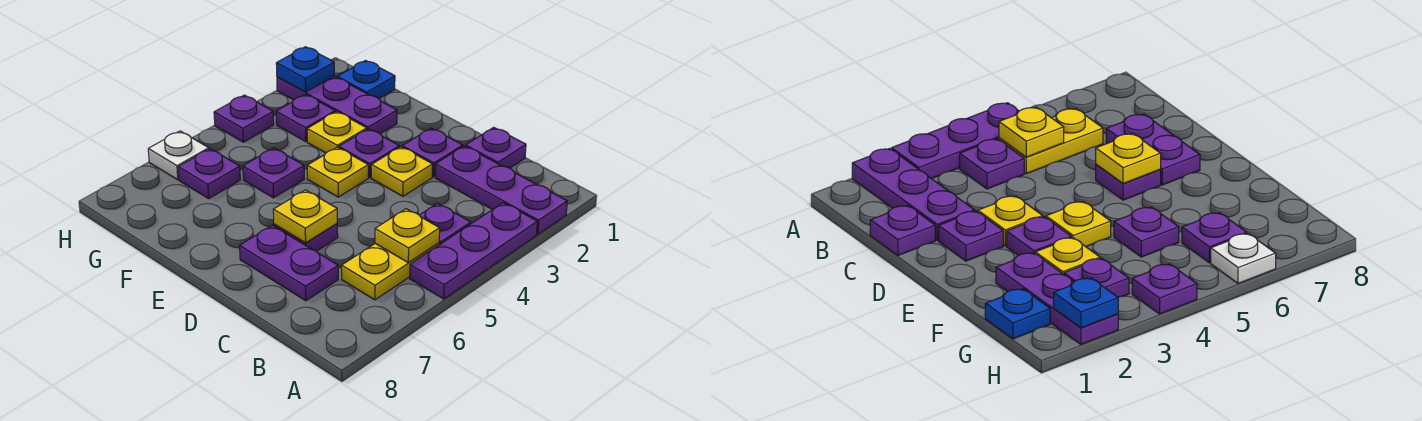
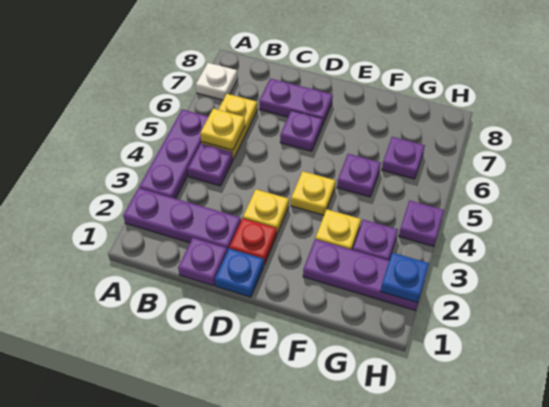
purple 1x1 plate [402,128,463,177] -> red 1x1 plate [229,218,277,265]
yellow 1x1 plate [273,190,337,243] -> none
purple 1x1 plate [339,129,399,178] -> none
blue 1x1 plate [337,61,395,99] -> blue 1x1 plate moved to [215,249,264,297]
white 1x1 plate [148,131,209,180] -> white 1x1 plate moved to [196,63,238,100]

